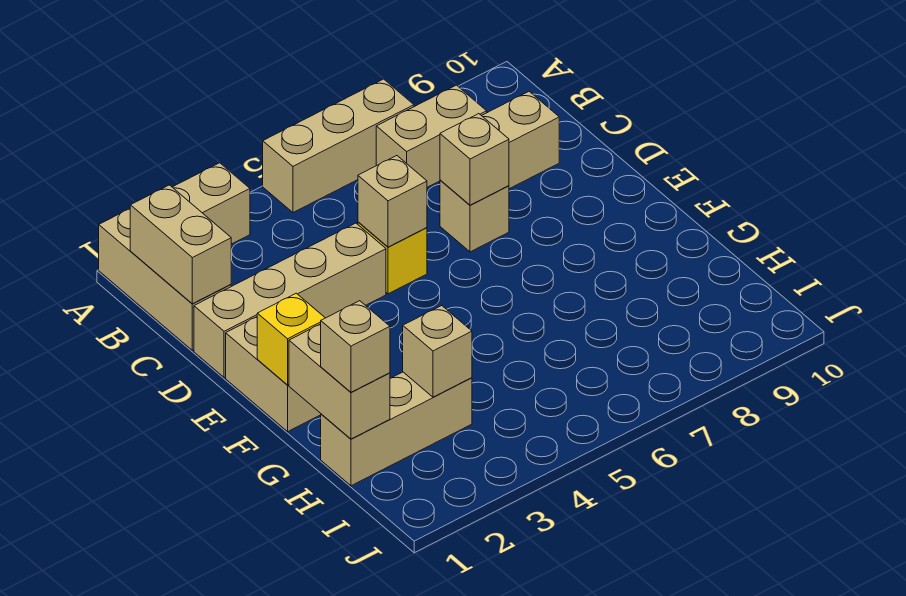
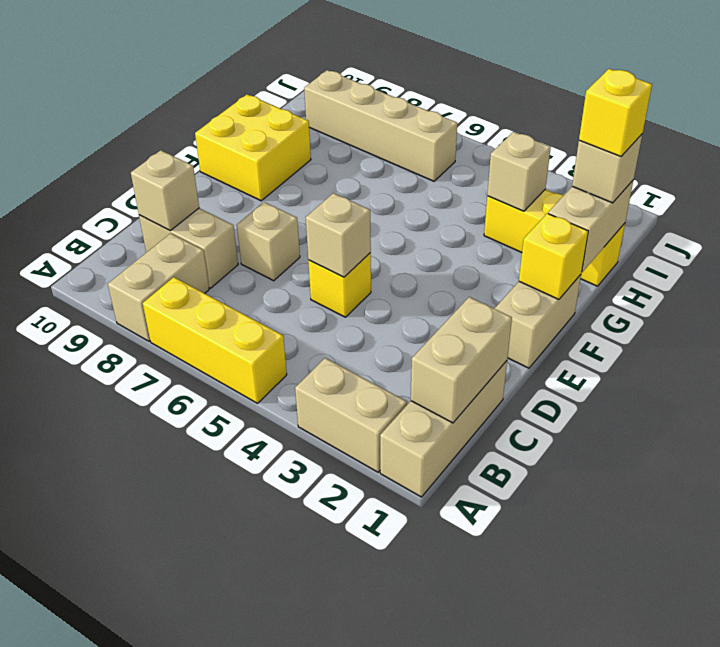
tan 1x3 brick [263,79,414,213] -> yellow 1x3 brick [143,277,287,403]
tan 1x2 brick [376,85,487,187] -> tan 1x2 brick turned to [108,233,209,341]
tan 1x4 brick [194,223,386,378] -> tan 1x4 brick moved to [304,70,457,181]
tan 1x1 brick [440,114,509,205] -> tan 1x1 brick moved to [131,150,199,231]
none -> yellow 2x2 brick [195,95,311,201]
tan 1x3 brick [321,372,472,486] -> yellow 1x3 brick [484,190,625,286]
none -> yellow 1x1 brick [579,69,652,157]

